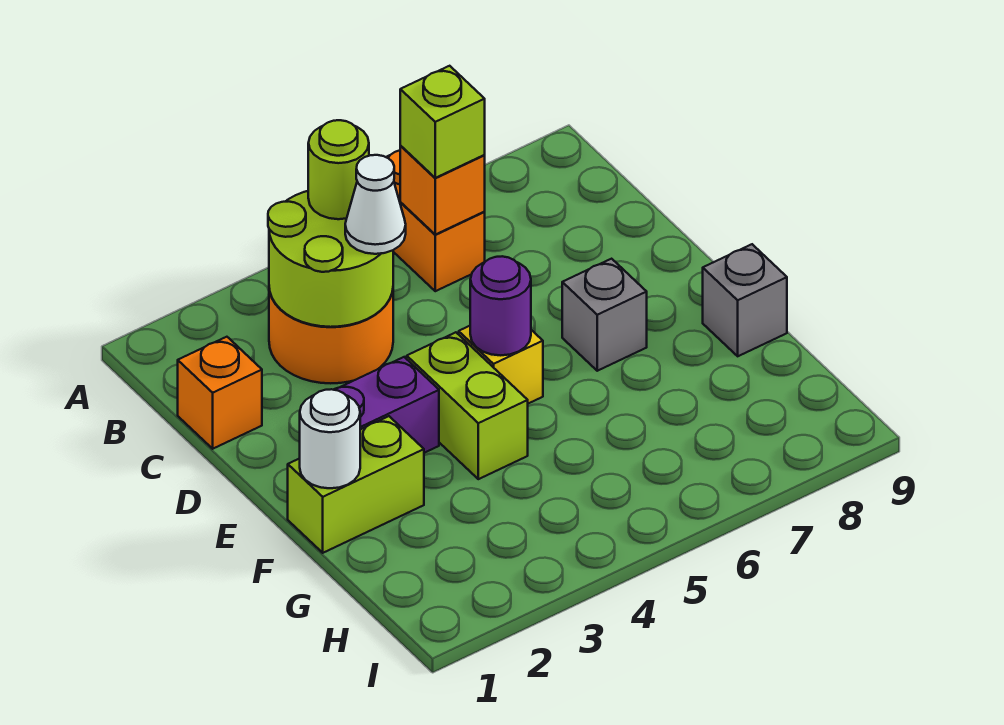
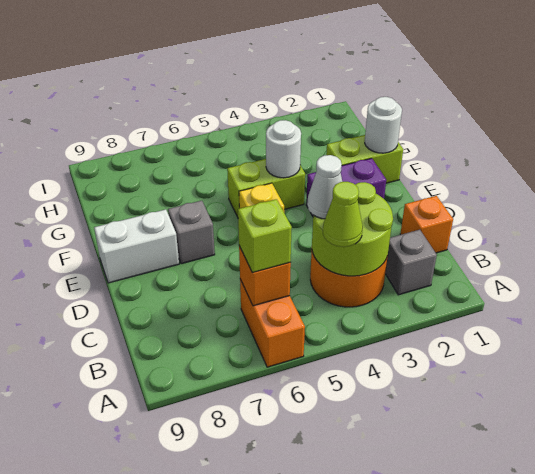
lime 1x1 round brick [308,120,369,219] -> lime 1x1 cone [323,182,363,247]
lime 1x2 brick [407,332,528,479] -> lime 1x2 brick turned to [227,159,305,217]
purple 1x1 round brick [470,256,531,355] -> none
none -> white 1x2 brick [94,209,179,283]
none -> white 1x1 round brick [266,120,301,178]
grey 1x1 brick [703,244,787,356] -> grey 1x1 brick moved to [385,230,437,295]

